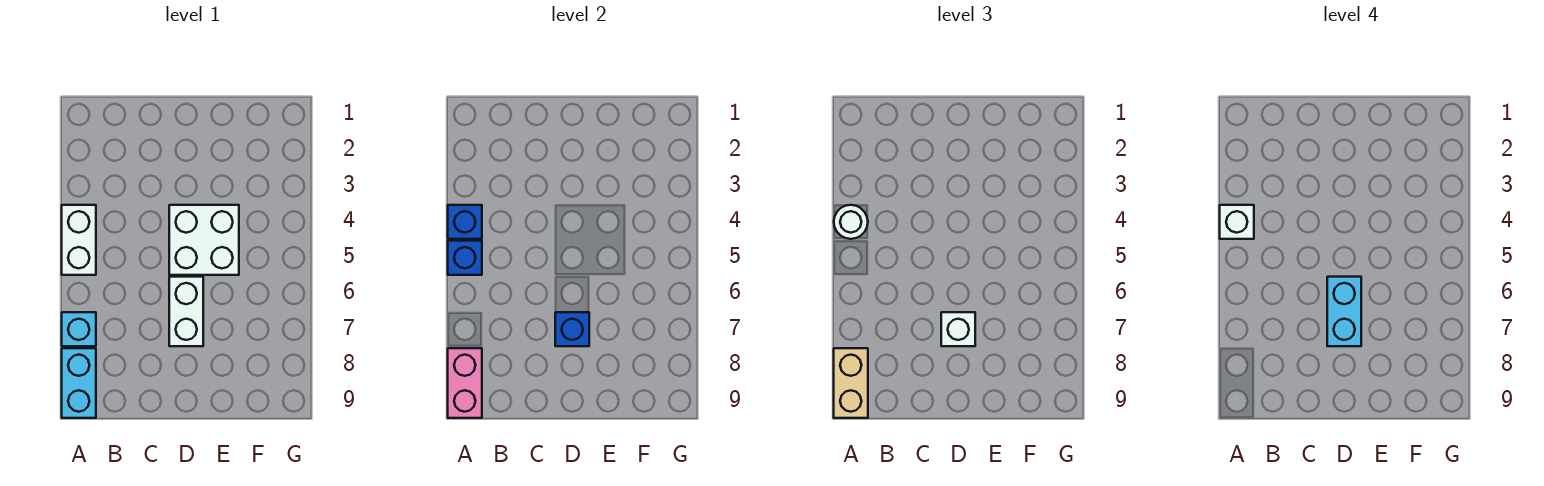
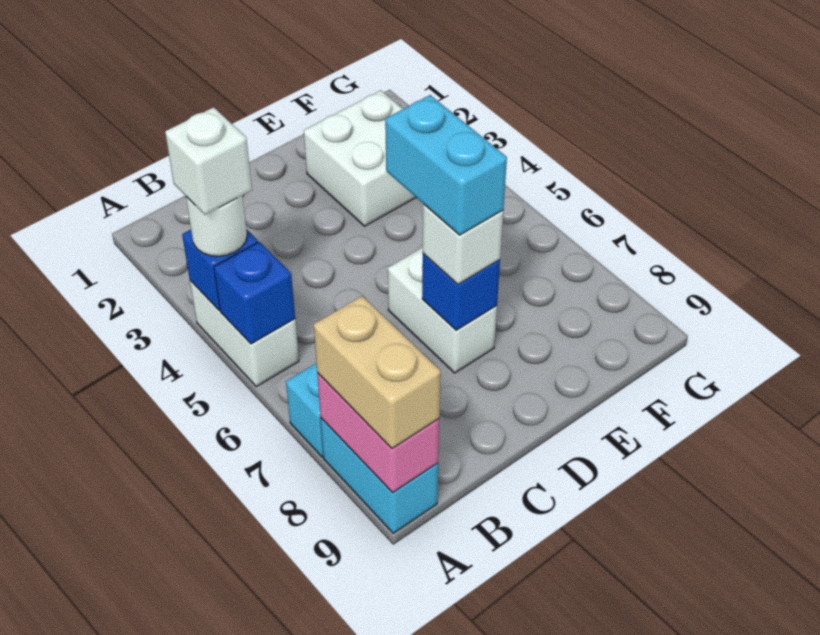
white 2x2 brick [169,205,239,275] -> white 2x2 brick moved to [304,90,416,226]

